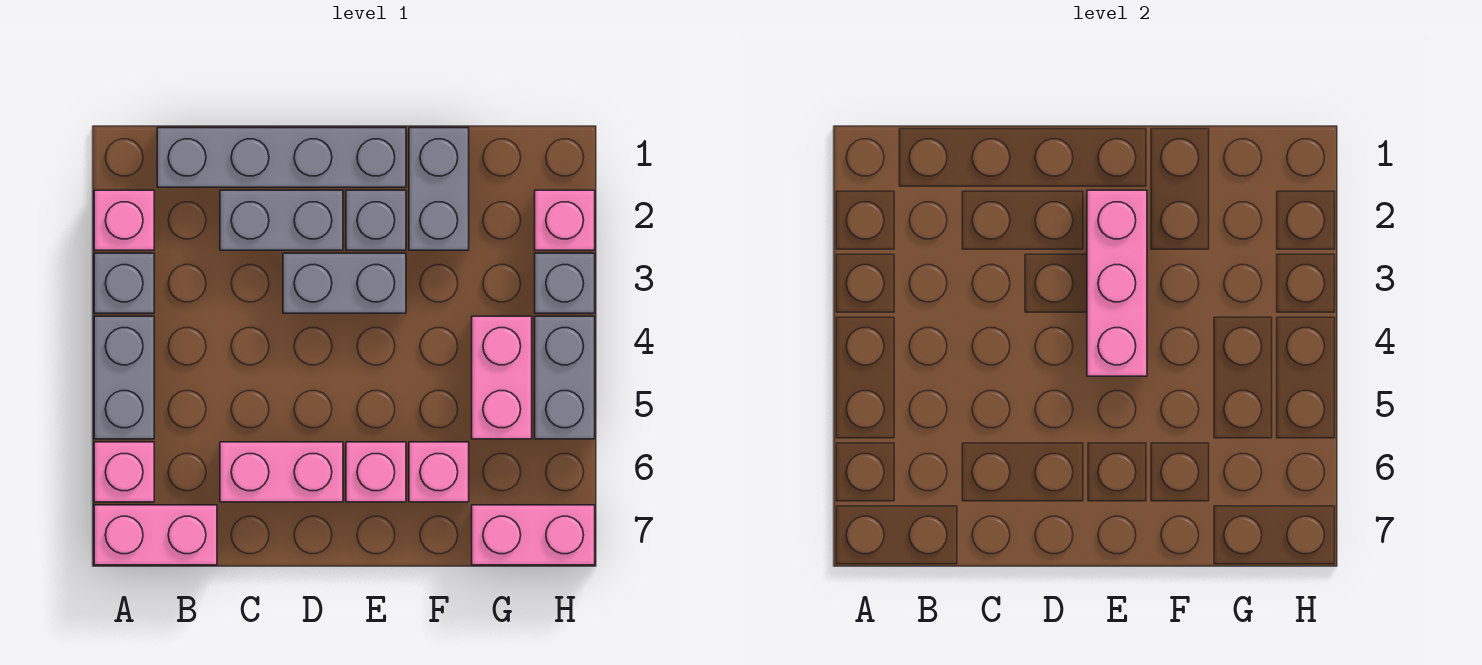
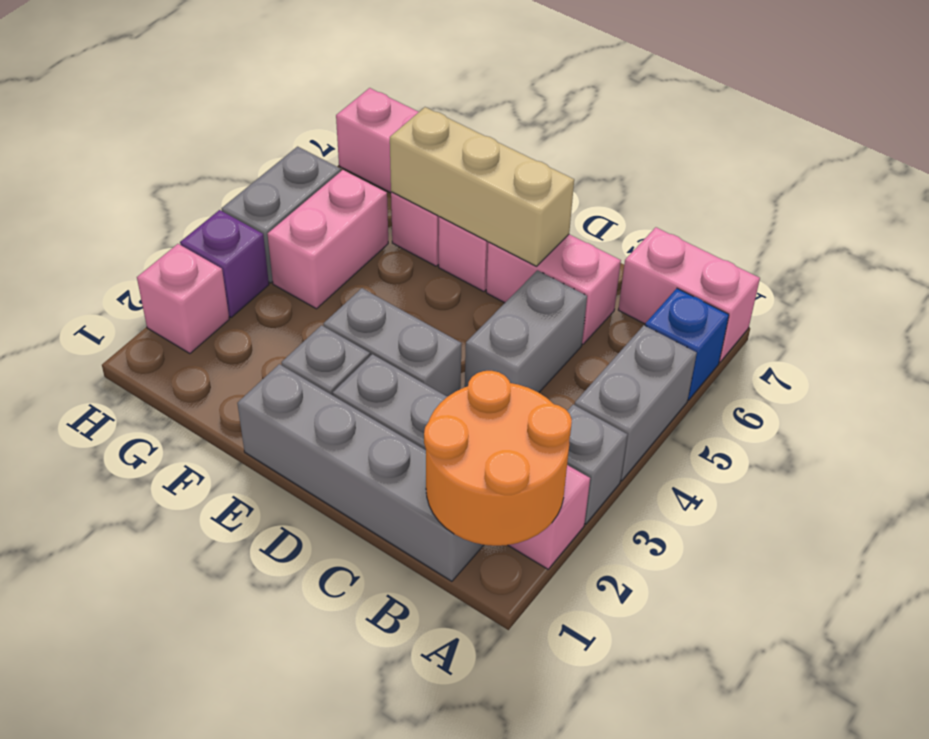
none -> orange 2x2 round brick [424,371,572,546]
pink 1x1 brick [94,442,154,502] -> blue 1x1 brick [645,288,729,400]
none -> tan 1x3 brick [390,107,574,266]
pink 1x3 brick [1087,190,1147,376] -> none
grey 1x2 brick [409,128,469,250] -> grey 1x2 brick moved to [465,270,587,393]
grey 1x1 brick [535,253,595,313] -> purple 1x1 brick [180,210,269,317]

